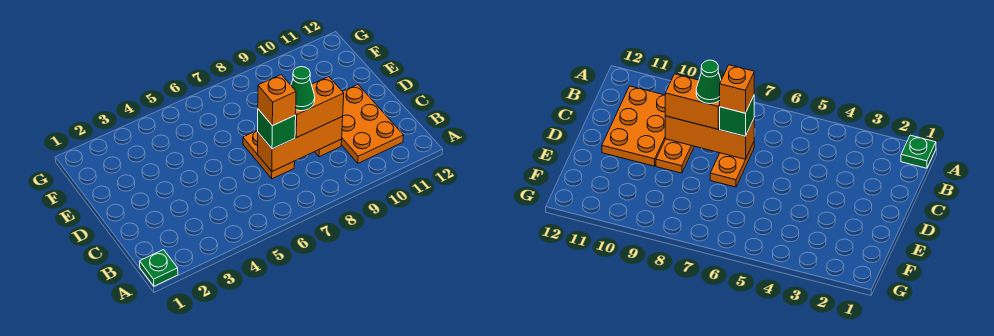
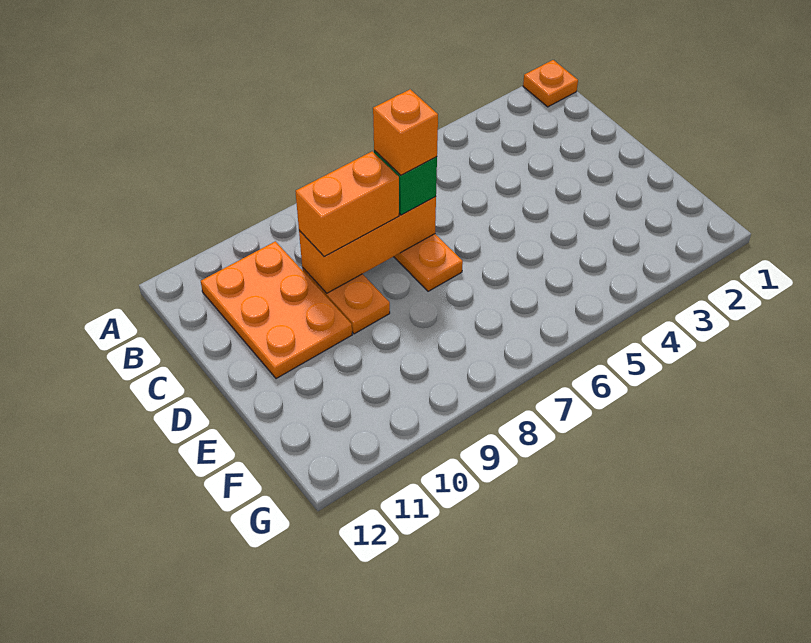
green 1x1 plate [140,250,178,286] -> orange 1x1 plate [523,60,578,107]
green 1x1 cone [291,67,315,111] -> none

